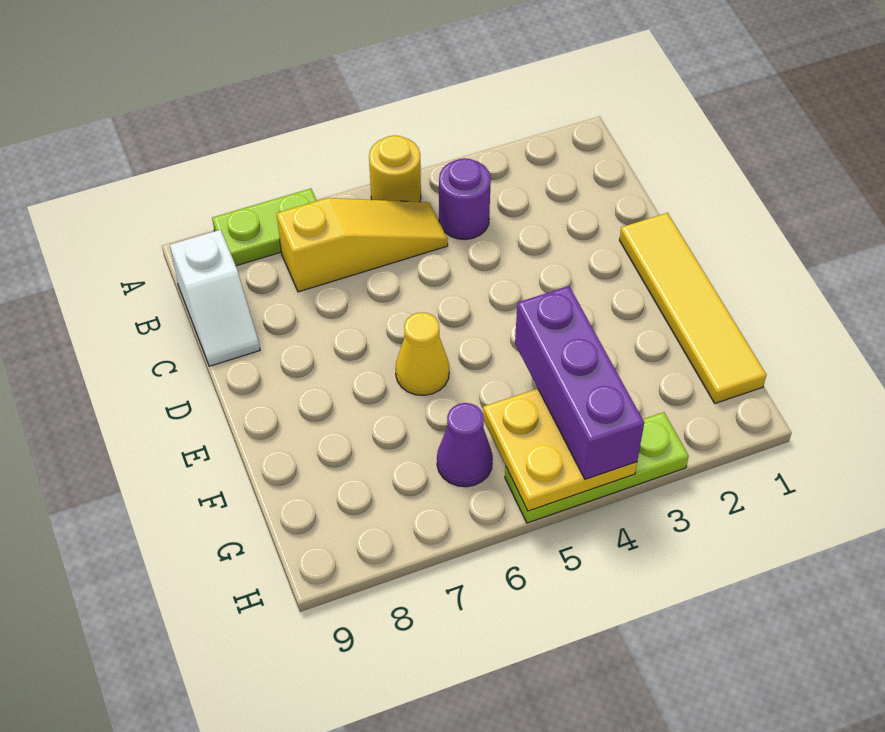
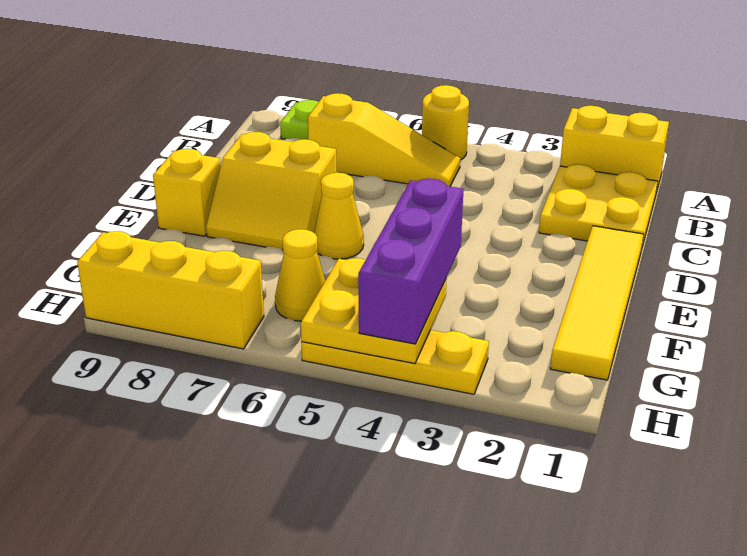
none -> yellow 1x2 brick [560,106,669,193]
none -> yellow 2x2 plate [539,164,658,247]
purple 1x1 round brick [439,158,491,240] -> none
white 1x2 slope [170,230,260,366] -> none
none -> yellow 2x2 slope [206,132,337,250]
none -> yellow 1x1 brick [153,149,221,236]
purple 1x1 cone [437,403,493,487] -> yellow 1x1 cone [275,229,325,321]
lime 1x3 plate [505,412,689,523] -> yellow 1x3 plate [301,330,489,394]
none -> yellow 1x3 brick [77,231,264,349]

